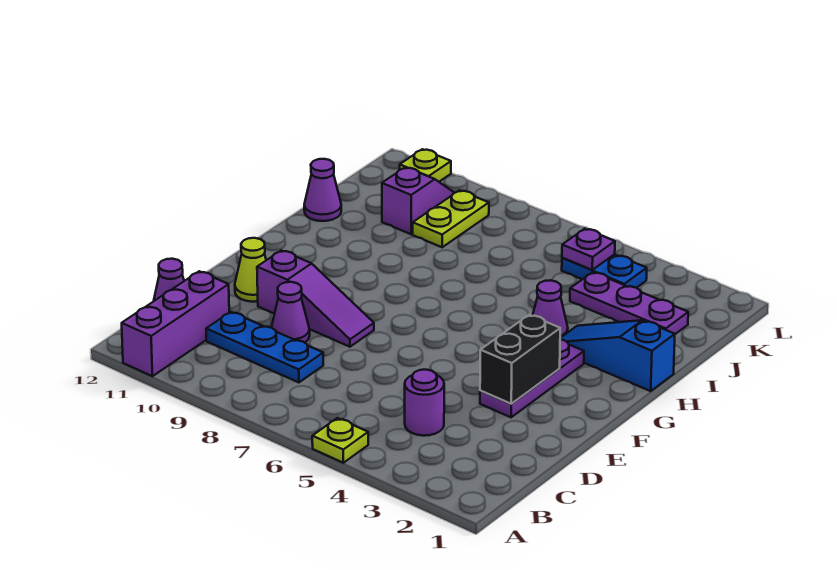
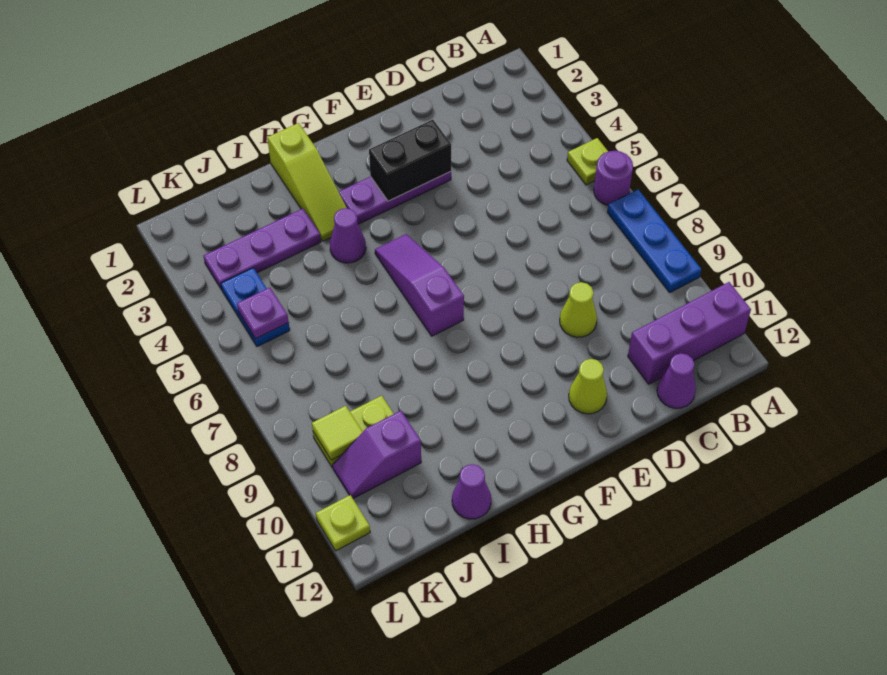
purple 1x1 round brick [405,370,444,436] -> purple 1x1 round brick moved to [594,151,633,205]
blue 1x3 plate [206,312,323,382] -> blue 1x3 plate moved to [607,190,701,292]
purple 1x1 cone [271,282,310,342] -> lime 1x1 cone [560,282,597,337]
purple 1x3 slope [257,250,374,347] -> purple 1x3 slope moved to [375,234,464,336]
blue 1x3 slope [560,320,675,391] -> lime 1x3 slope [267,123,347,241]
purple 1x3 plate [570,272,688,334] -> purple 1x3 plate turned to [204,209,321,290]
none -> lime 1x1 tile [312,406,362,460]

